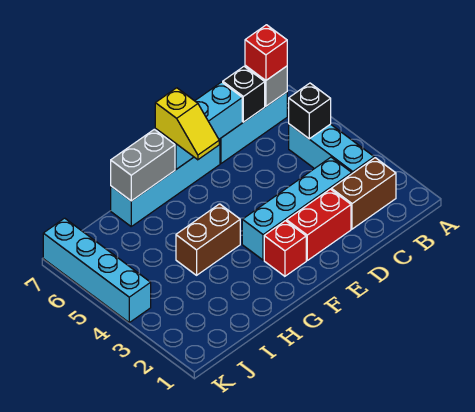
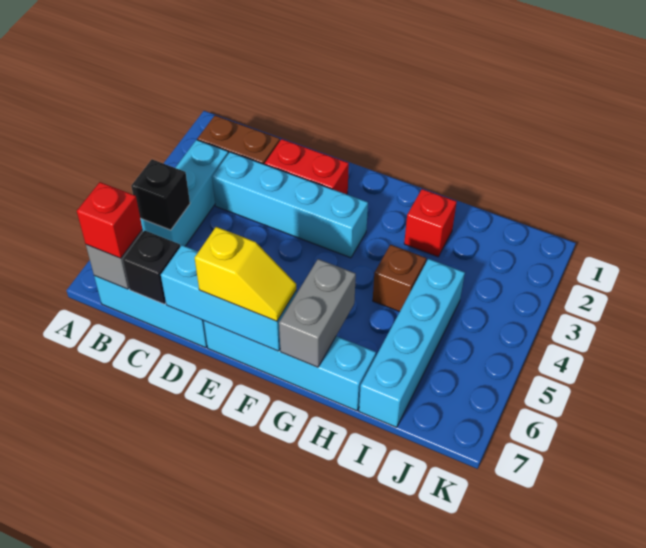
red 1x1 brick [264,221,306,276] -> red 1x1 brick moved to [404,189,457,257]
yellow 1x2 slope [155,88,219,160] -> yellow 1x2 slope turned to [195,227,296,321]
brown 1x2 brick [176,204,240,275] -> brown 1x1 brick [373,245,426,312]
grey 1x2 brick [111,129,175,201] -> grey 1x2 brick turned to [279,259,356,367]
cyan 1x4 brick [43,218,151,322] -> cyan 1x4 brick moved to [359,259,465,427]

